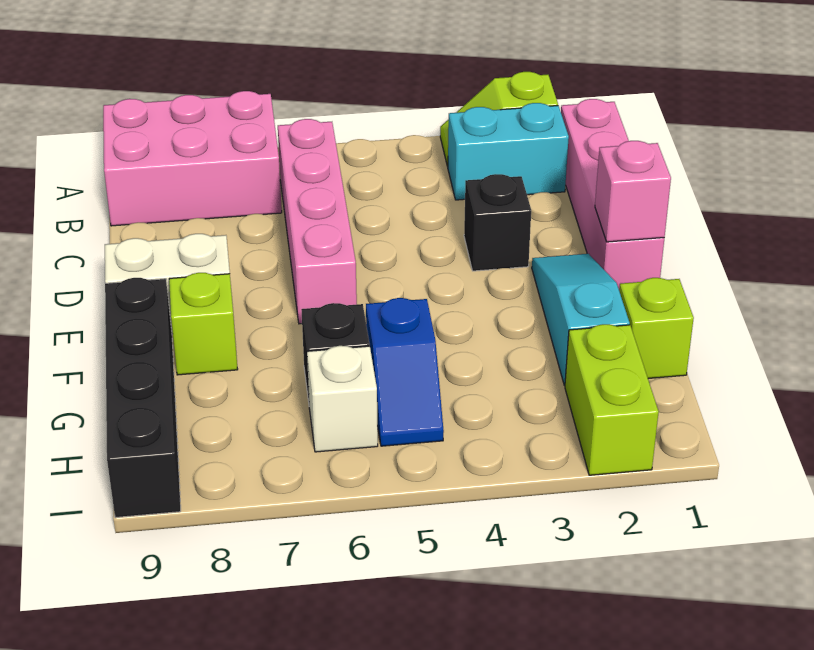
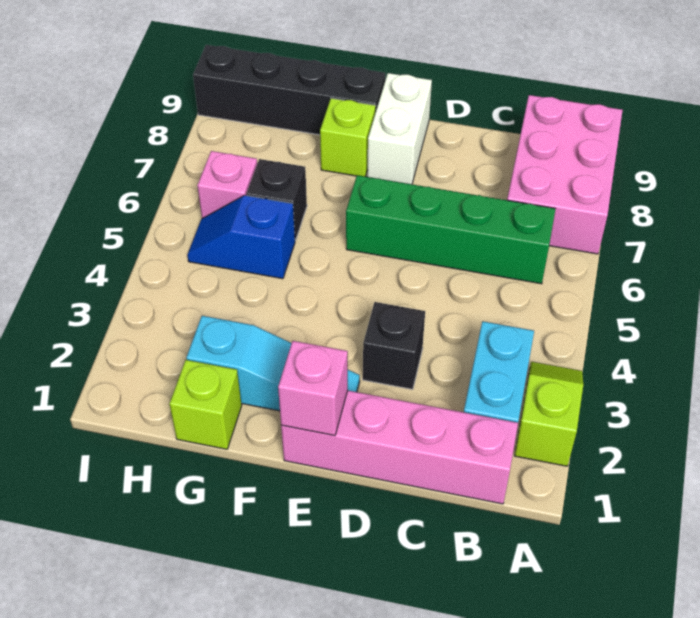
pink 1x4 brick [278,119,357,324] -> green 1x4 brick [346,175,555,284]
lime 1x2 brick [565,324,659,475] -> none
white 1x1 brick [307,346,378,452] -> pink 1x1 brick [197,151,257,219]

